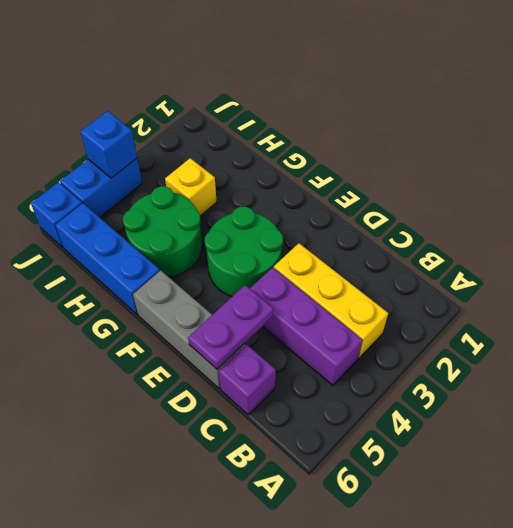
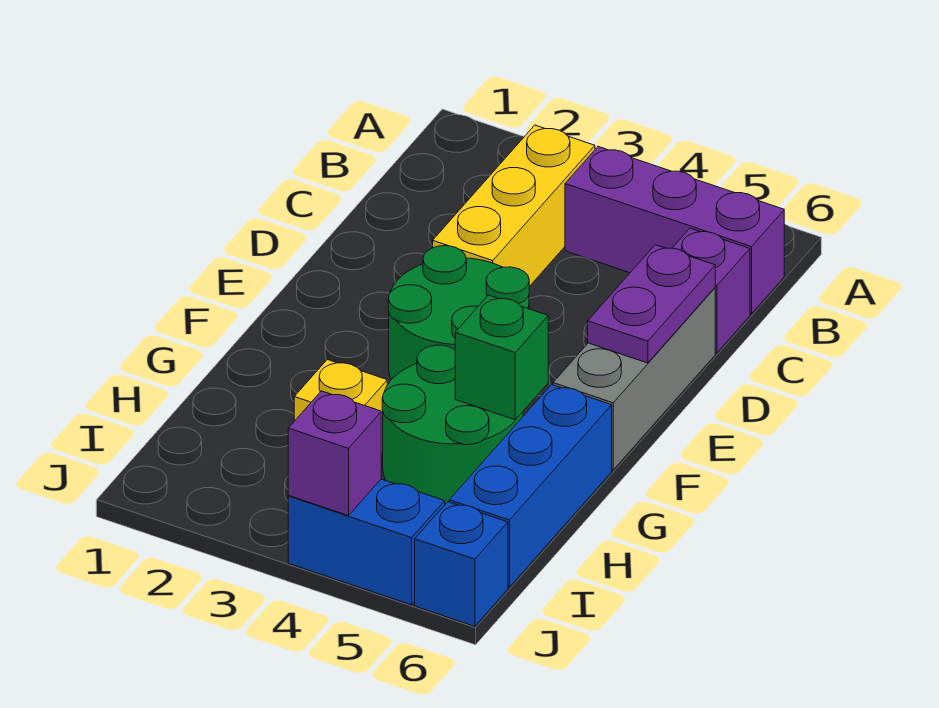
purple 1x3 brick [250,268,362,385] -> purple 1x3 brick turned to [565,147,784,314]
purple 1x2 plate [188,285,274,369] -> purple 1x2 plate turned to [588,245,715,363]
none -> green 1x1 brick [455,295,548,420]
blue 1x1 brick [80,111,137,178] -> purple 1x1 brick [288,391,381,516]

